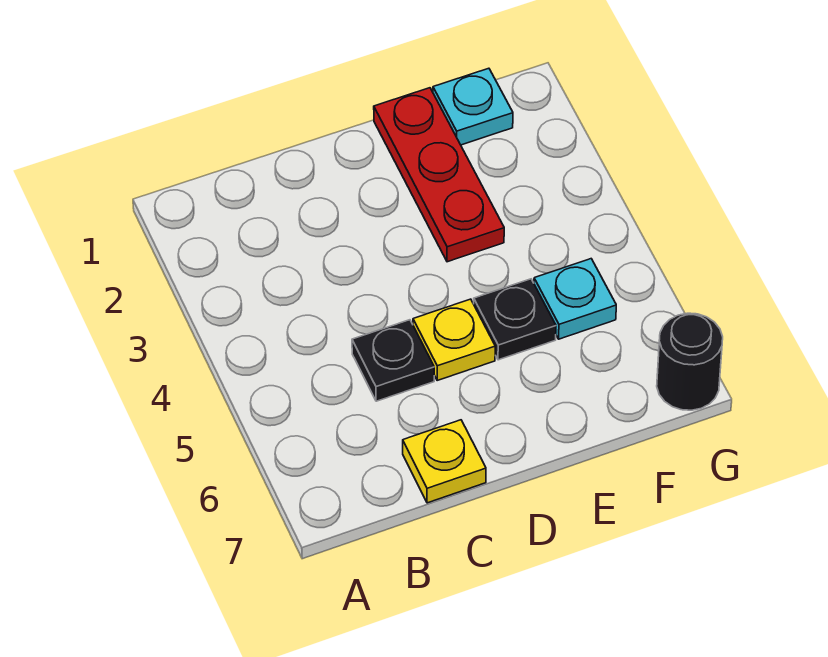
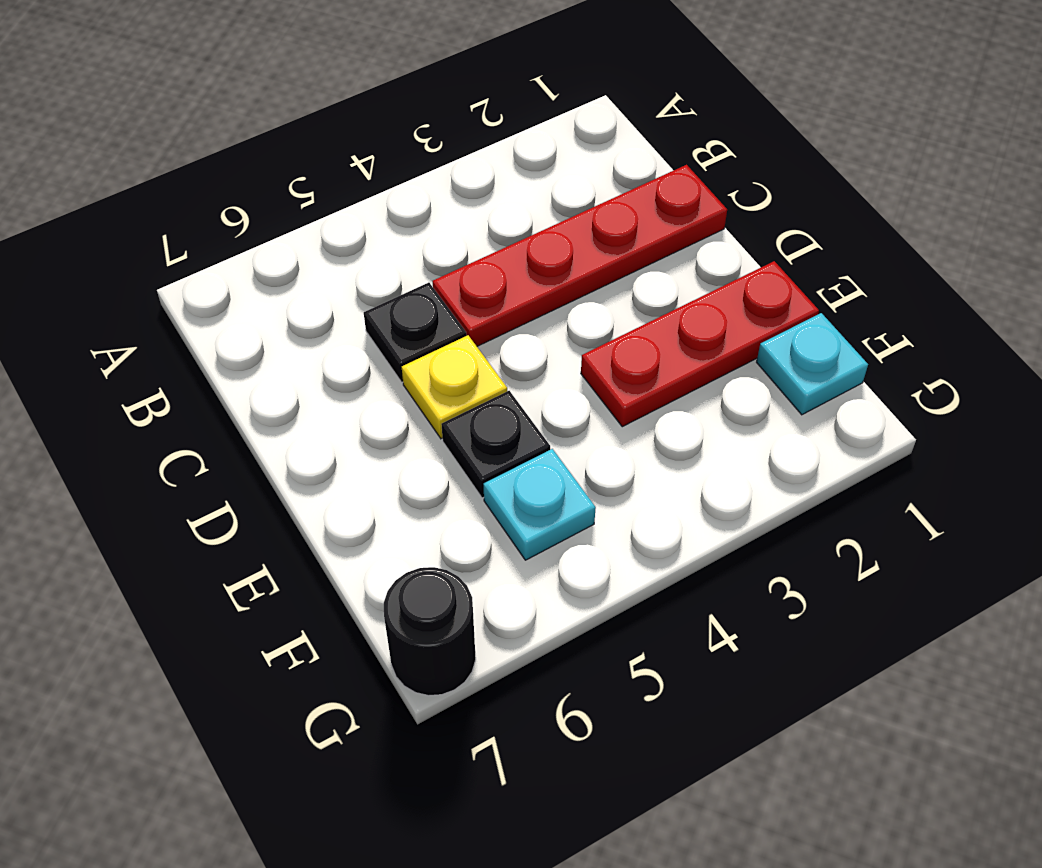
none -> red 1x4 plate [433,165,727,346]
yellow 1x1 plate [403,420,486,503] -> none

